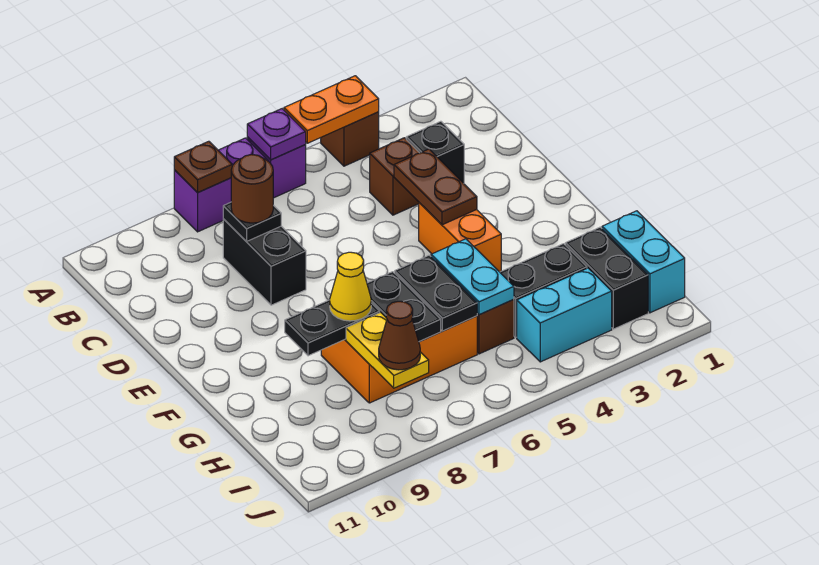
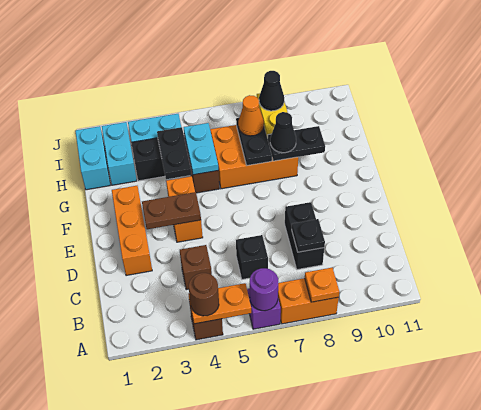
purple 1x1 plate [247,109,306,160] -> purple 1x1 round brick [250,268,278,311]
purple 1x2 brick [174,138,268,232] -> orange 1x2 brick [278,278,339,324]
brown 1x1 plate [174,141,232,193] -> orange 1x1 plate [305,268,339,302]
black 1x1 brick [406,121,464,183] -> black 1x1 brick moved to [236,235,268,279]
brown 1x1 round brick [231,154,273,223] -> brown 1x1 round brick moved to [189,273,219,316]
none -> orange 1x3 brick [112,186,152,276]
brown 1x2 plate [394,149,477,225] -> brown 1x2 plate turned to [142,192,201,229]
black 1x2 plate [395,255,477,331] -> black 1x2 plate moved to [157,127,192,179]
yellow 1x1 cone [330,252,371,321] -> black 1x1 cone [270,112,296,153]
black 1x2 brick [565,227,648,329] -> cyan 1x2 brick [102,122,137,185]
none -> orange 1x1 cone [238,95,264,136]
brown 1x1 cone [379,301,420,370] -> black 1x1 cone [259,71,284,111]

